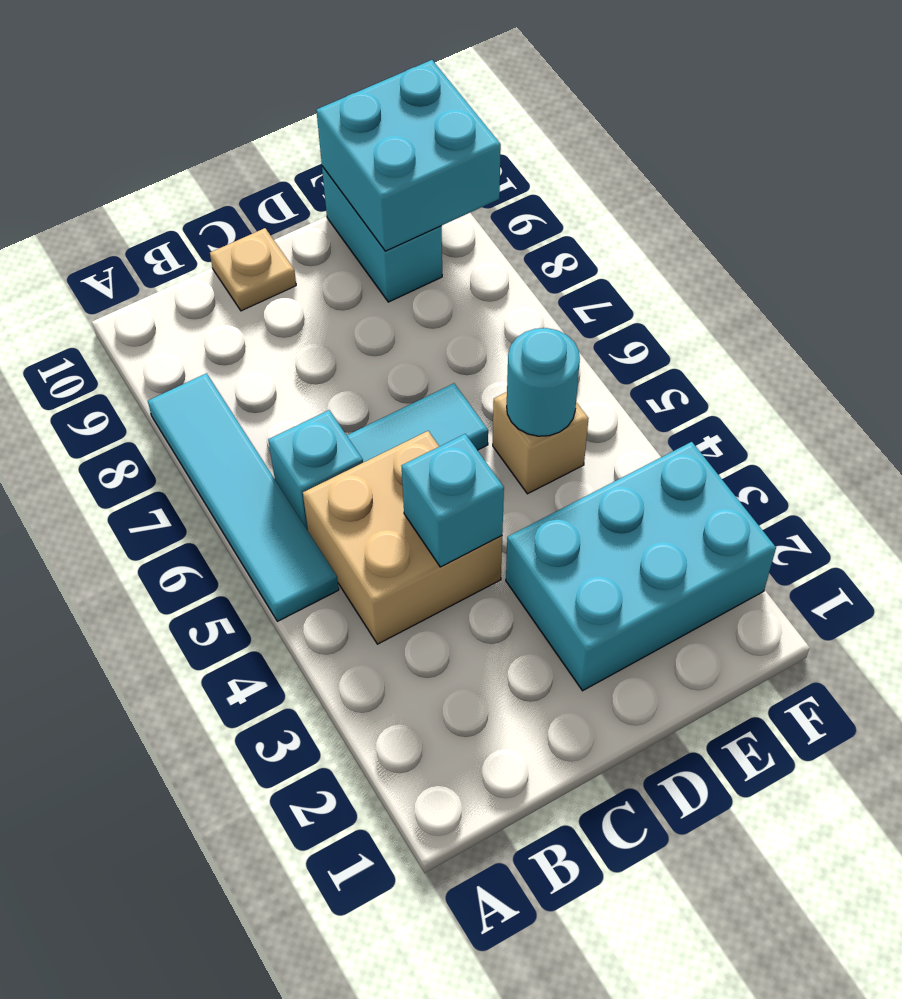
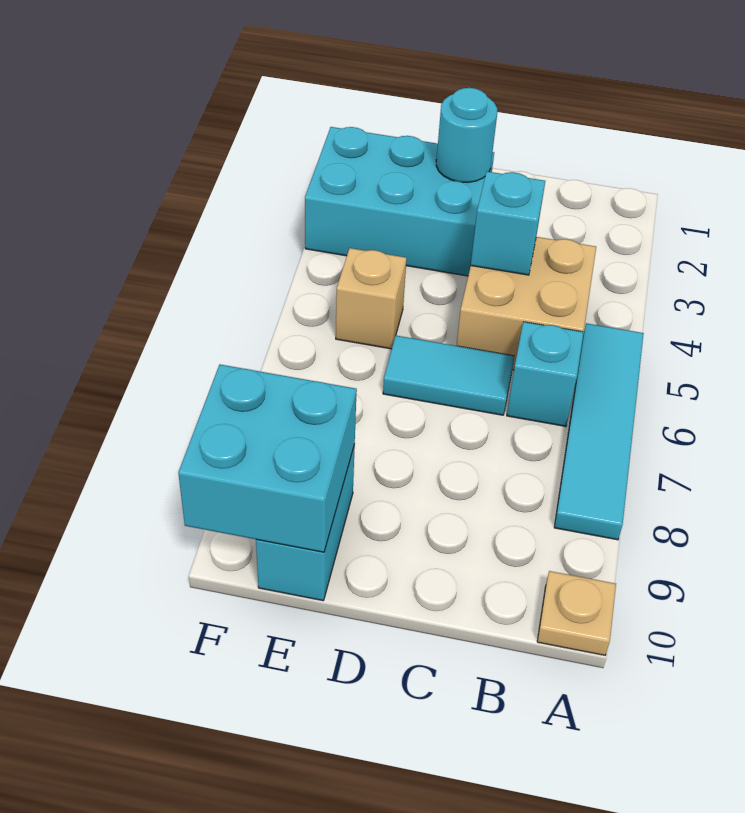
tan 1x1 plate [210,228,296,311] -> tan 1x1 plate moved to [537,571,616,655]
cyan 1x1 round brick [507,328,580,436] -> cyan 1x1 round brick moved to [436,88,497,182]

